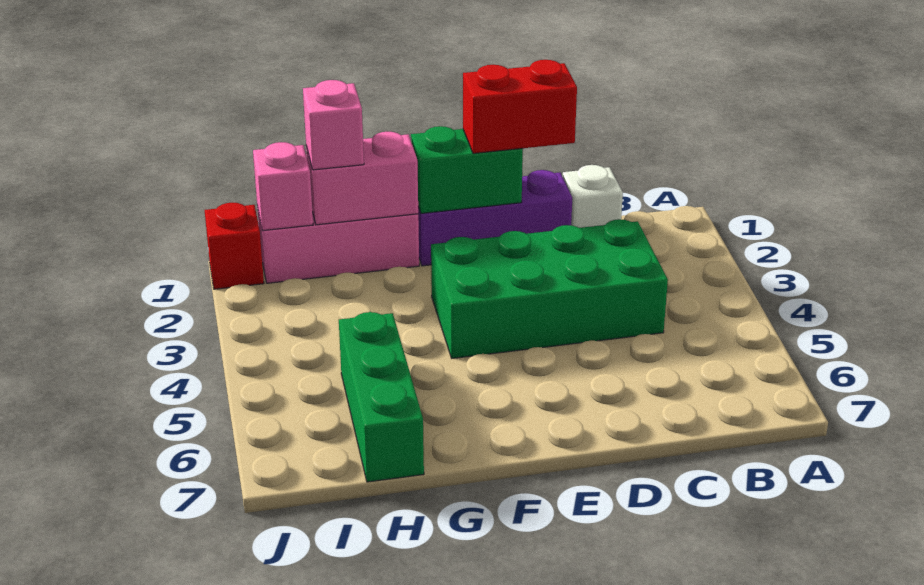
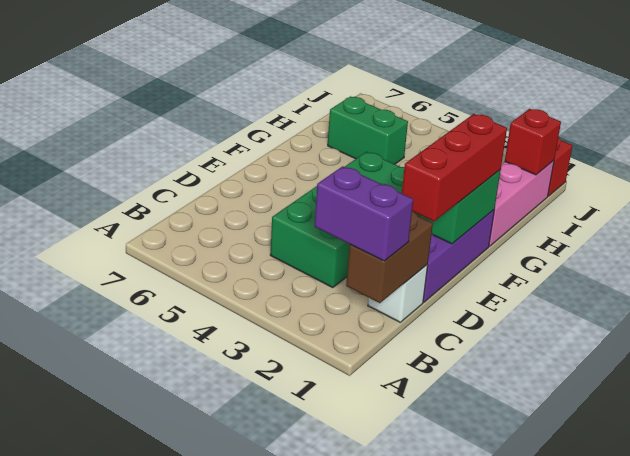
none -> brown 1x2 brick [346,211,433,303]
none -> purple 1x2 brick [315,166,413,261]
red 1x2 brick [463,60,577,153] -> red 1x3 brick [402,114,507,221]
pink 1x2 brick [306,132,418,225] -> none
pink 1x1 brick [303,80,364,170] -> none
green 1x3 brick [339,312,424,482] -> green 1x2 brick [328,96,408,164]
pink 1x1 brick [253,142,313,231] -> red 1x1 brick [505,109,561,175]

